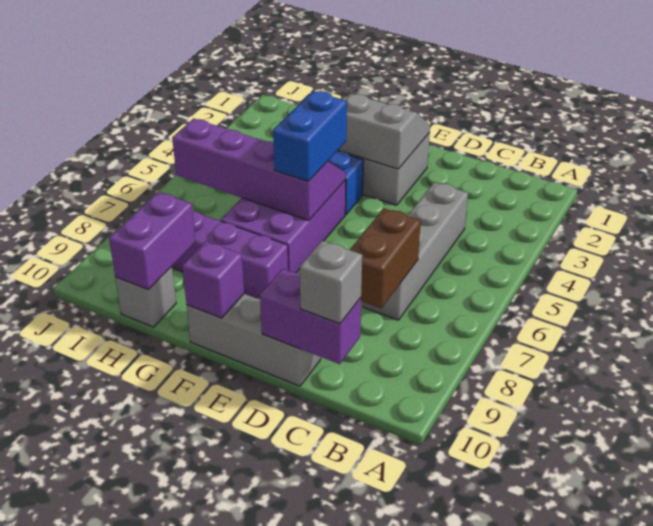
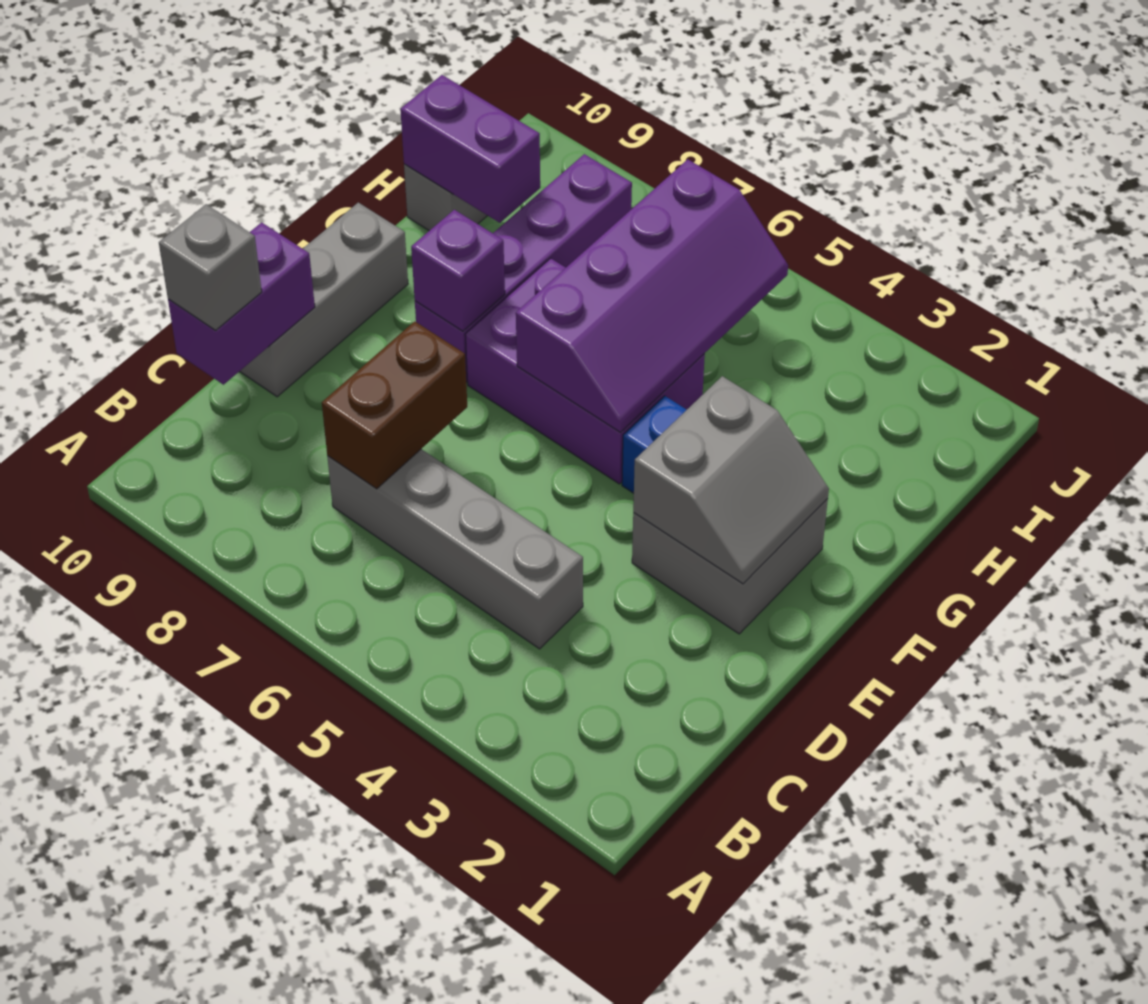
brown 1x2 brick [350,208,421,308] -> brown 1x2 brick turned to [322,321,467,489]
blue 1x2 brick [273,91,347,182] -> none
purple 1x1 brick [182,241,244,318] -> purple 1x1 brick moved to [411,210,505,331]

